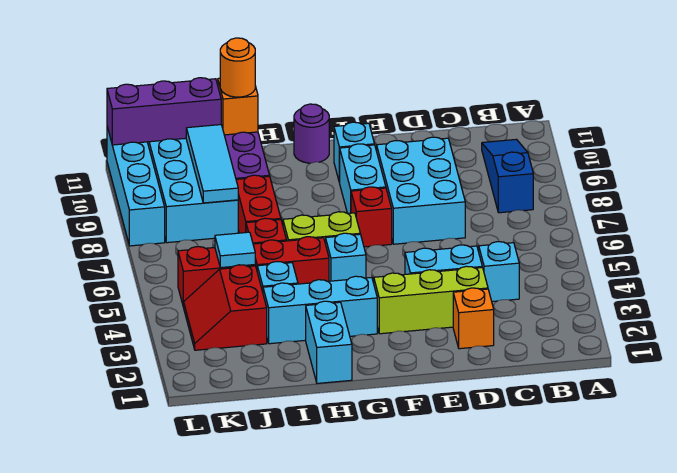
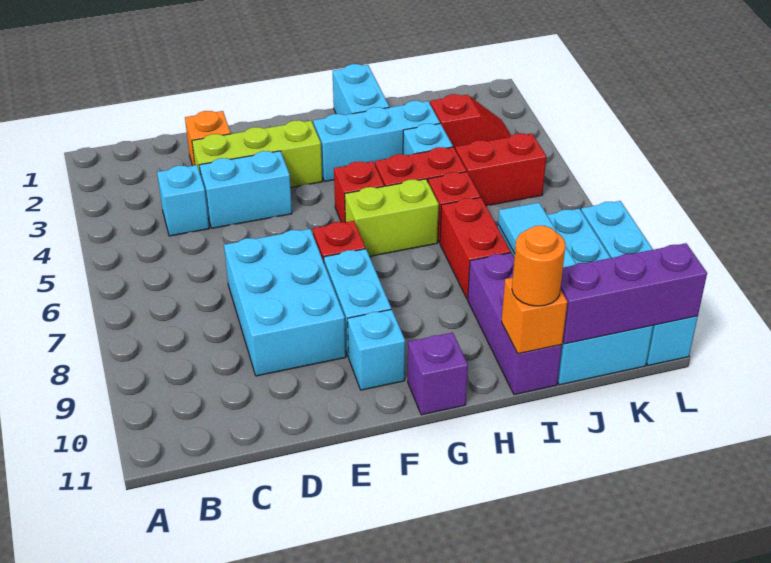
blue 1x3 slope [482,139,533,213] -> none
cyan 1x1 brick [326,233,366,281] -> red 1x1 brick [334,161,384,223]
purple 1x1 round brick [294,104,329,163] -> purple 1x1 brick [408,332,468,415]
red 2x2 slope [184,265,267,350] -> red 1x2 slope [430,94,511,149]
cyan 1x1 tile [215,232,255,268] -> none

